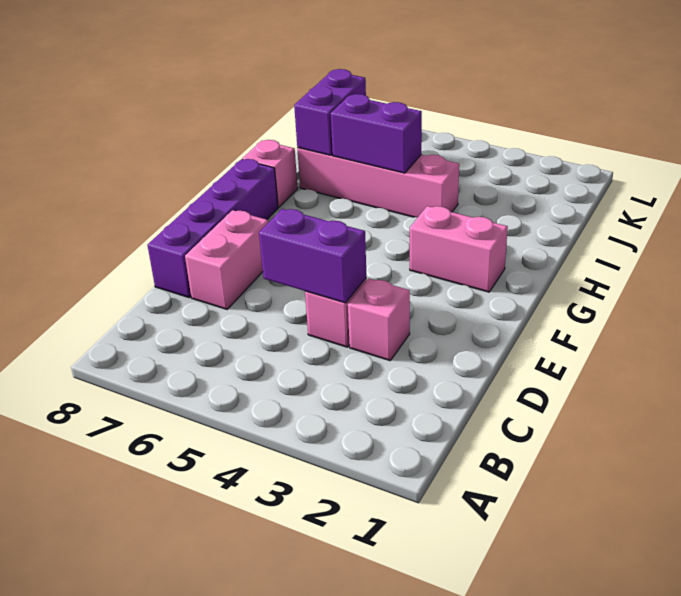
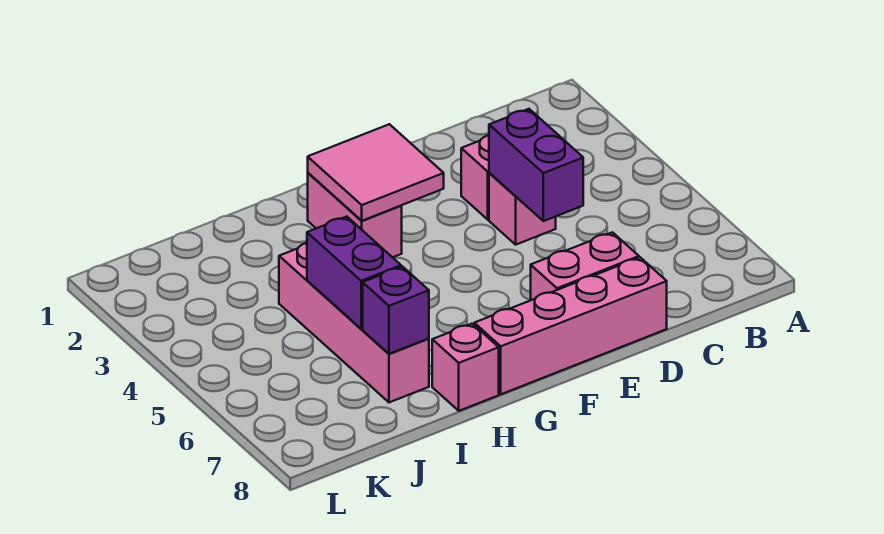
purple 1x4 brick [148,159,278,298] -> pink 1x4 brick [474,257,667,394]
none -> pink 2x2 tile [308,124,444,221]
purple 1x2 brick [294,69,366,155] -> purple 1x1 brick [363,267,429,354]

